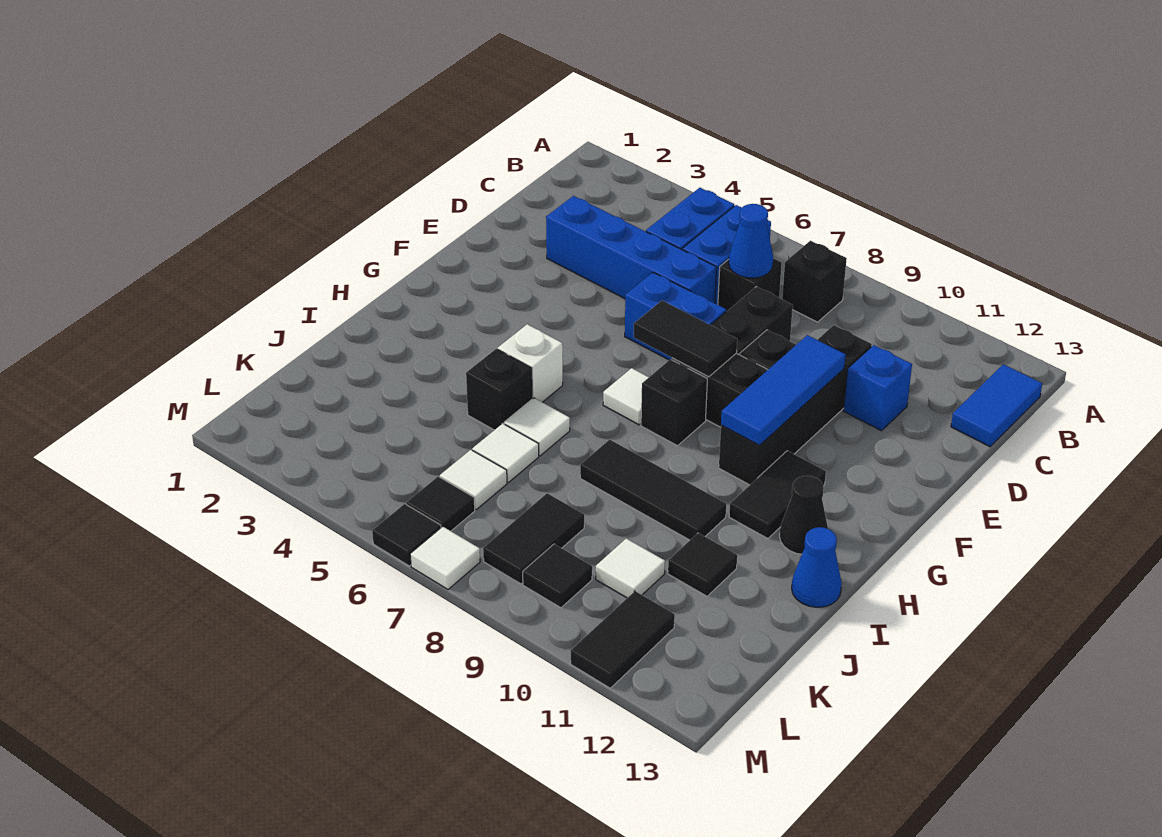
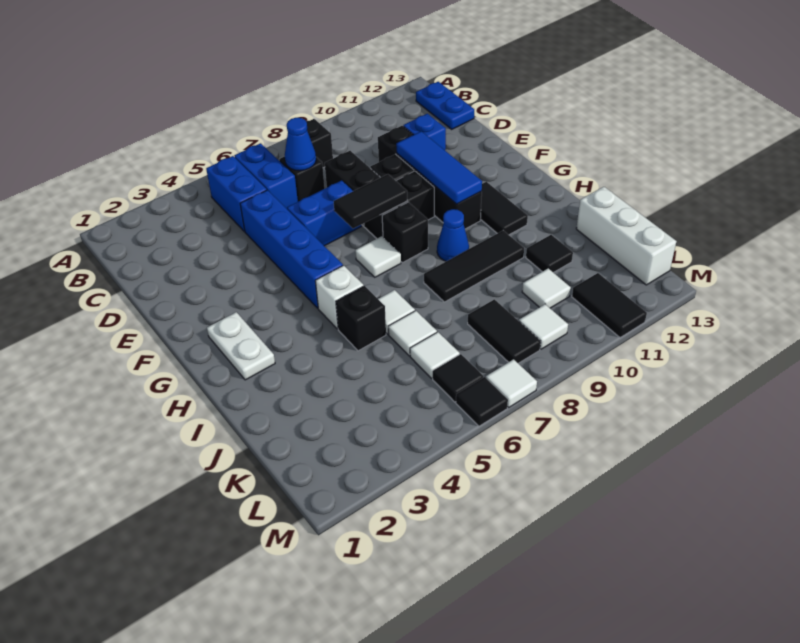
blue 1x2 tile [951,364,1042,447] -> blue 1x2 plate [416,82,474,129]
blue 1x4 brick [546,196,717,303] -> blue 1x4 brick turned to [240,190,343,308]
none -> white 1x2 plate [207,312,275,380]
black 1x1 cone [780,476,828,554] -> none
blue 1x1 cone [792,527,842,607] -> blue 1x1 cone moved to [437,209,469,261]
none -> white 1x3 brick [576,187,676,285]
black 1x1 tile [523,544,592,608] -> white 1x1 tile [519,304,568,349]

